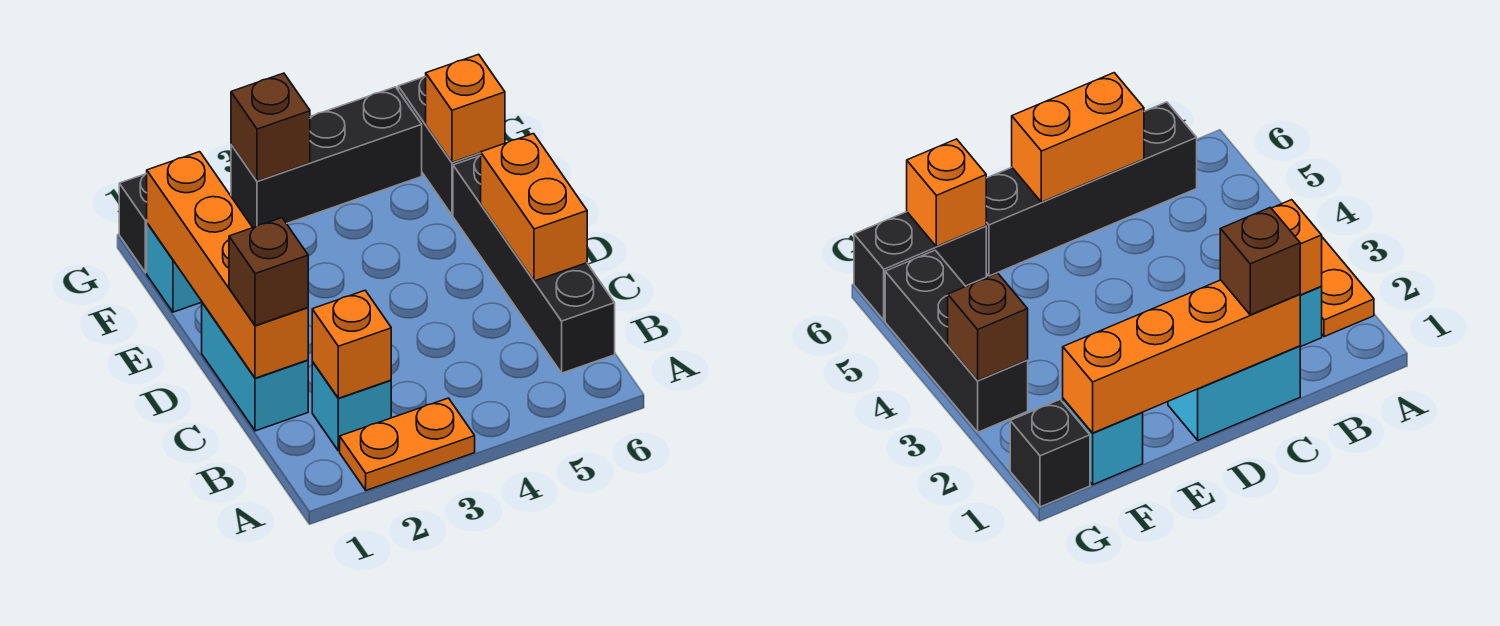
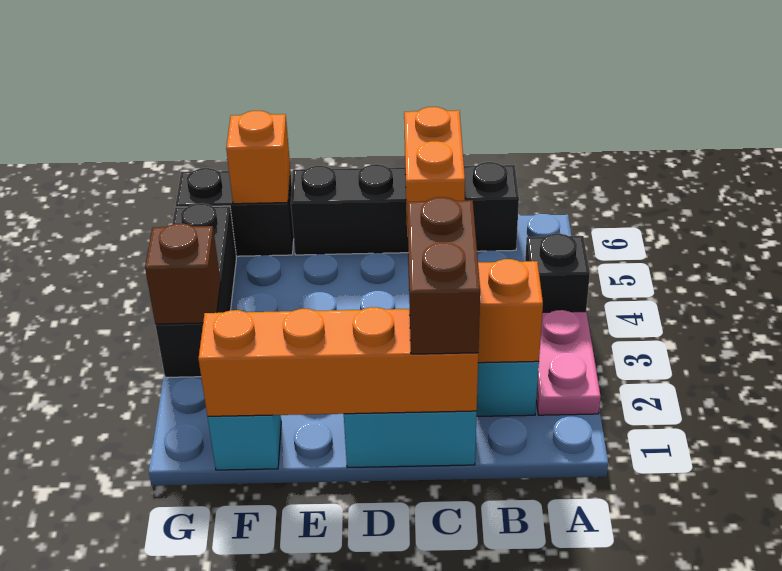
orange 1x2 plate [340,398,475,490] -> pink 1x2 plate [536,310,601,415]
brown 1x1 brick [229,218,308,326] -> brown 1x2 brick [407,197,480,354]
orange 1x2 brick [481,134,587,281] -> orange 1x2 brick turned to [404,107,465,237]
black 1x1 brick [119,174,147,273] -> black 1x1 brick moved to [525,234,590,312]

